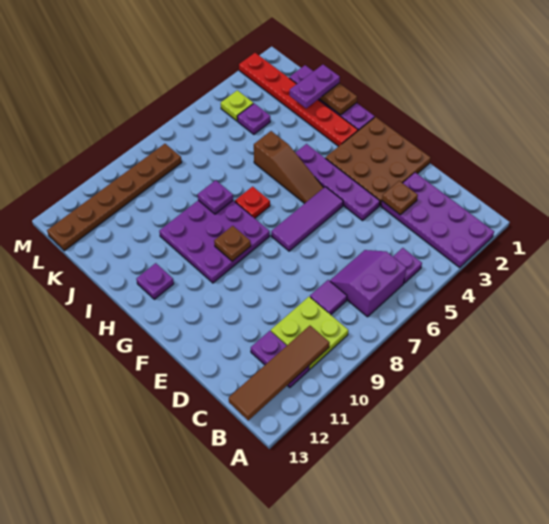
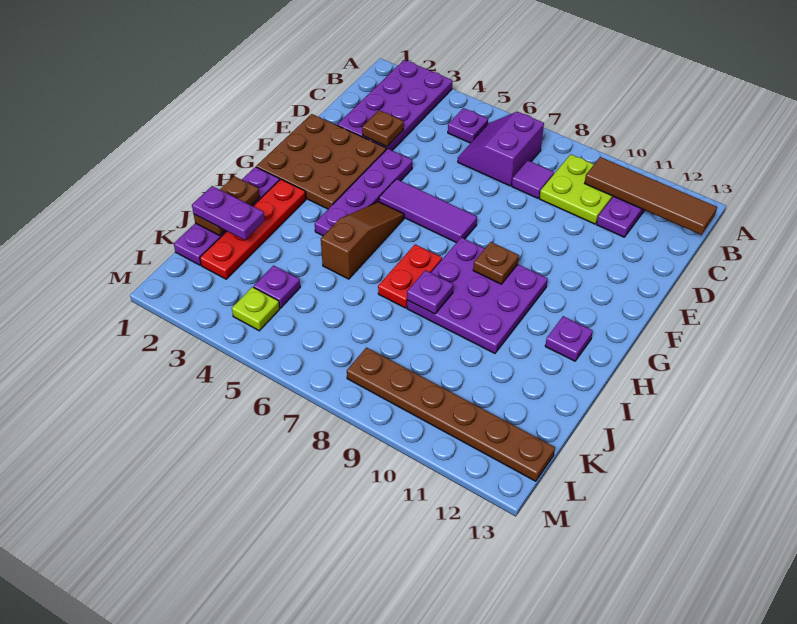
purple 2x2 slope [330,250,406,317] -> purple 2x2 slope turned to [458,112,544,186]
red 1x6 plate [239,53,358,147] -> red 1x4 plate [200,179,306,279]
red 1x1 plate [235,187,270,218] -> red 1x2 plate [378,244,442,308]

